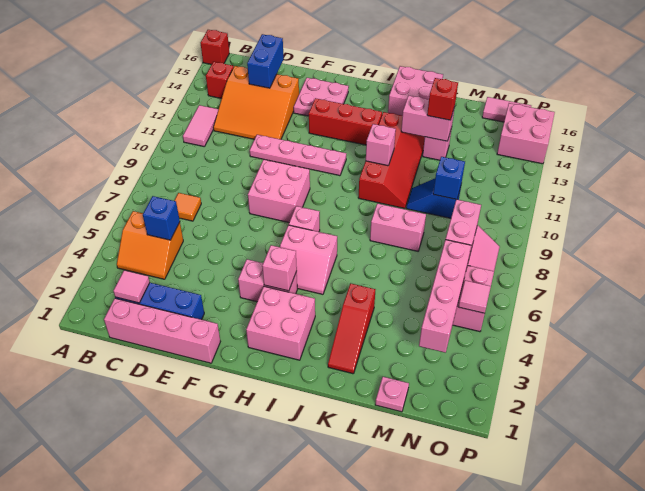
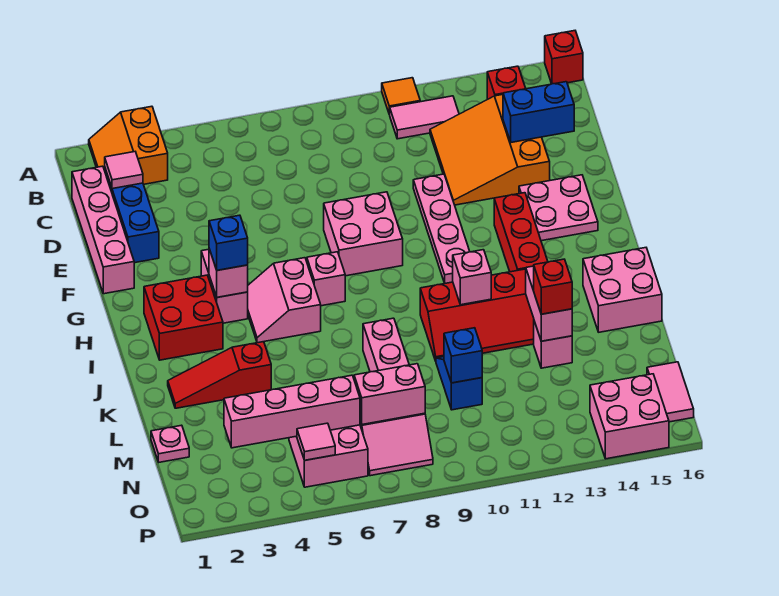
orange 2x2 slope [117,211,183,279] -> orange 2x2 slope moved to [89,106,168,184]
blue 1x1 brick [143,196,180,240] -> blue 1x1 brick moved to [209,215,248,270]
orange 1x1 tile [174,193,201,221] -> orange 1x1 tile moved to [382,78,420,114]
pink 2x2 brick [246,286,315,360] -> red 2x2 brick [144,275,223,360]

